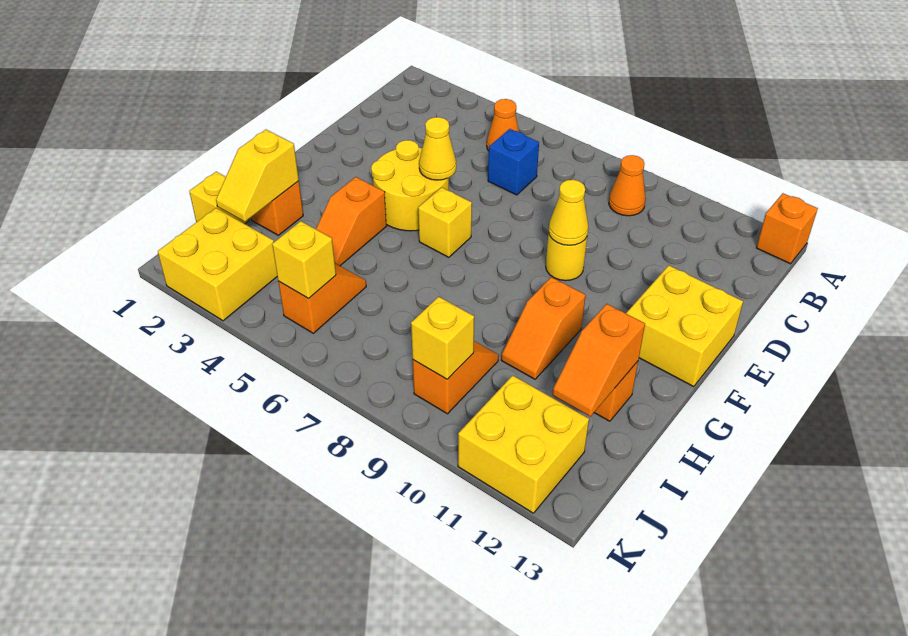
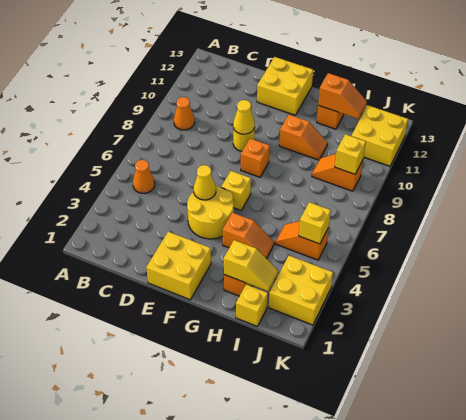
orange 1x1 brick [756,193,818,264] -> orange 1x1 brick moved to [241,139,270,177]
blue 1x1 brick [488,129,539,195] -> none
none -> yellow 2x2 brick [146,232,211,300]

